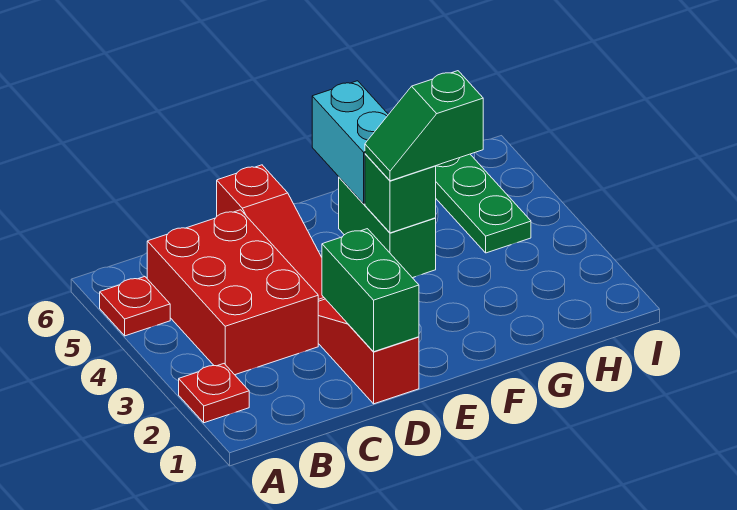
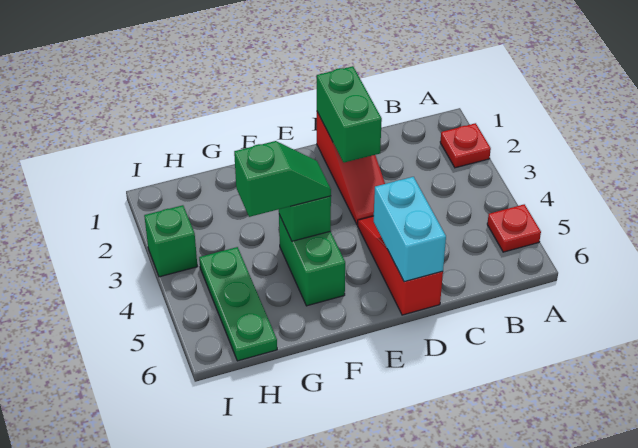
red 2x3 brick [147,210,318,375] -> none
cyan 1x2 brick [312,81,388,204] -> cyan 1x2 brick moved to [374,177,446,282]
none -> green 1x1 brick [144,205,197,277]

